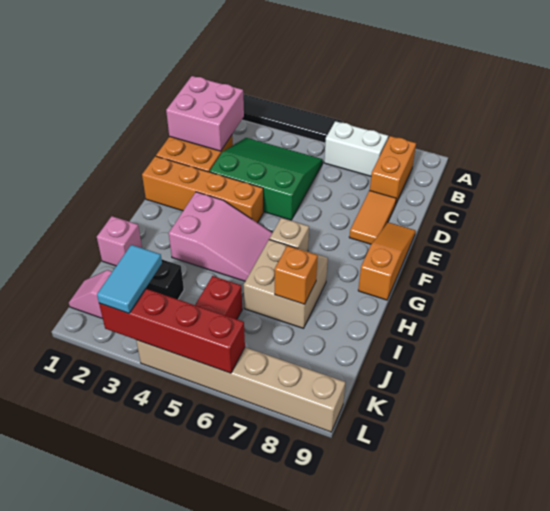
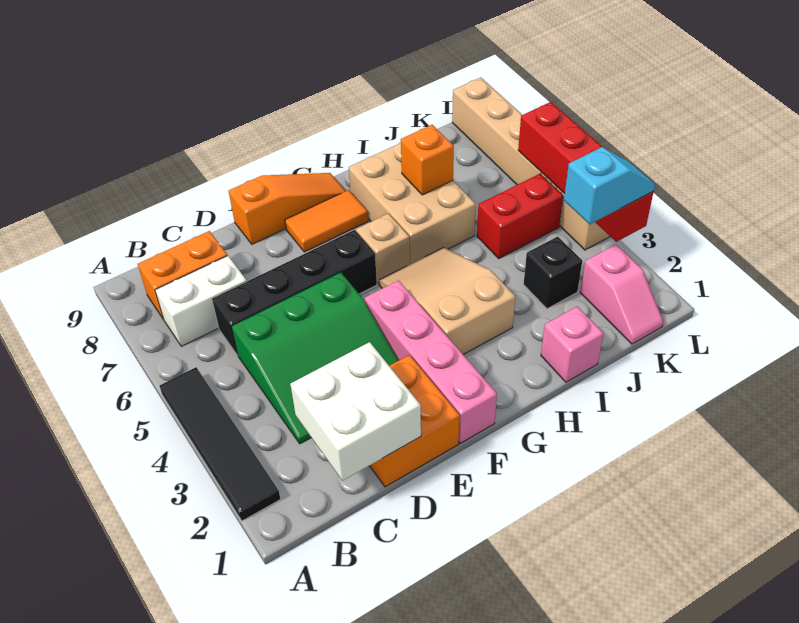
white 1x2 brick [324,121,388,176] -> white 1x2 brick turned to [155,256,247,346]
pink 2x2 brick [166,76,244,151] -> white 2x2 brick [290,342,421,481]
green 3x3 slope [210,138,323,220] -> green 3x3 slope turned to [232,272,399,444]
none -> black 1x4 brick [212,230,377,355]
orange 1x2 tile [349,190,396,244] -> orange 1x2 tile moved to [285,190,368,252]
orange 1x3 slope [358,222,415,300] -> orange 1x3 slope turned to [229,173,346,244]
orange 1x4 brick [142,156,263,223] -> pink 1x4 brick [365,281,497,443]
pink 2x3 slope [169,192,272,281] -> tan 2x3 slope [379,247,515,355]
tan 2x2 brick [244,240,328,328] -> tan 2x3 brick [349,143,476,264]
cyan 1x2 tile [97,245,162,313] -> cyan 1x2 slope [564,147,655,224]

